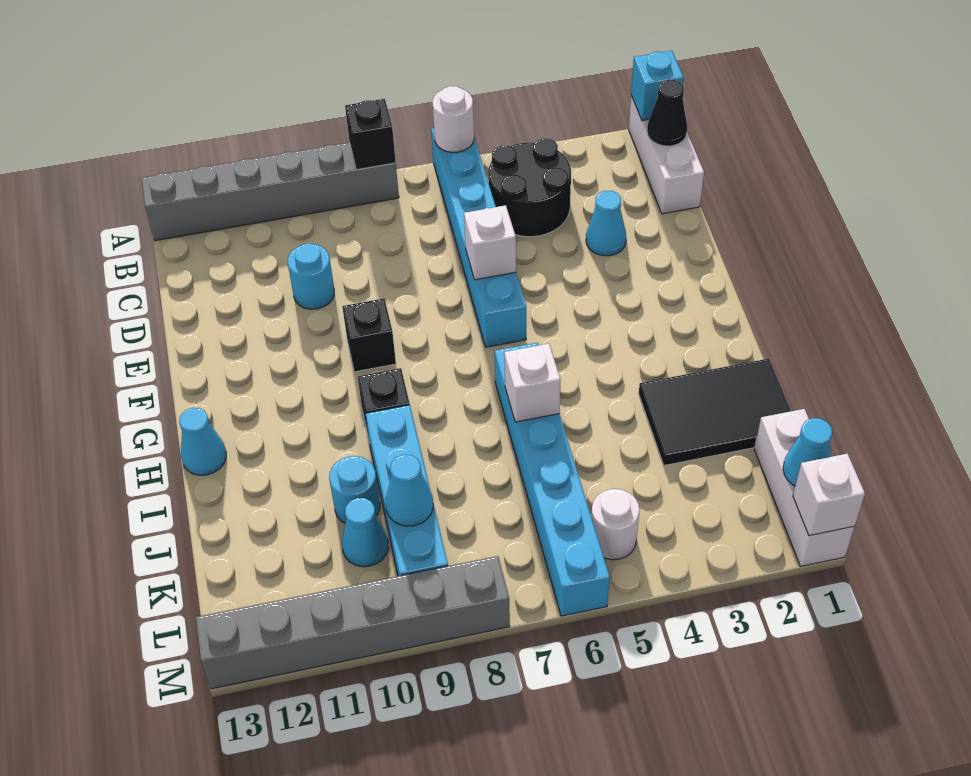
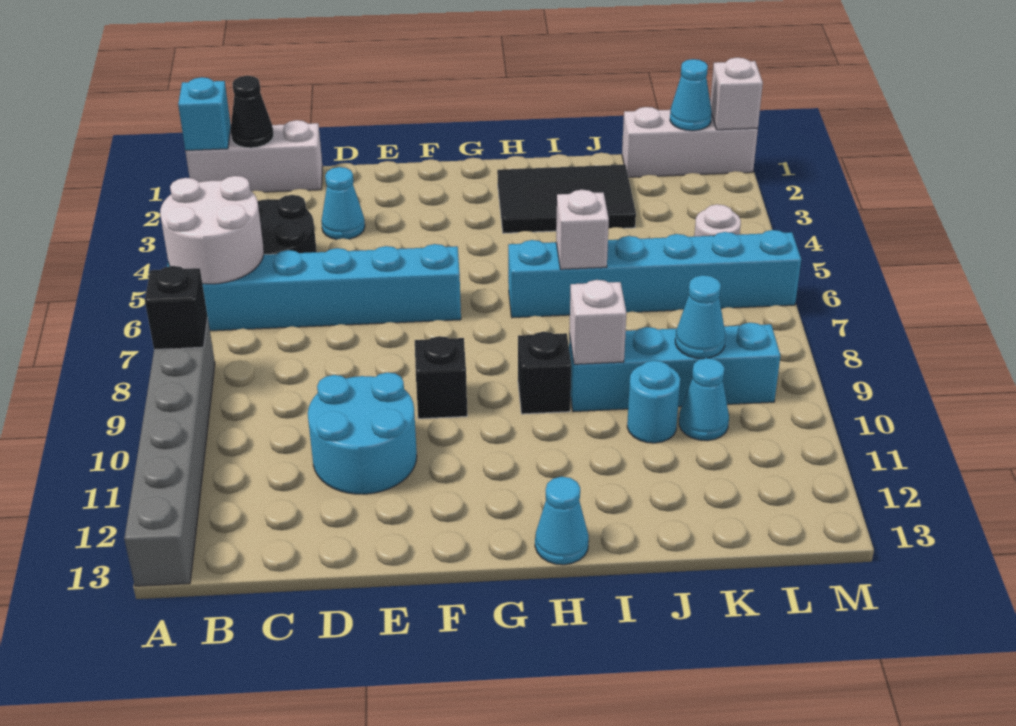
white 1x1 round brick [432,86,474,152] -> white 2x2 round brick [160,176,264,284]
cyan 1x1 round brick [288,244,334,309] -> cyan 2x2 round brick [308,372,417,494]
white 1x1 brick [464,205,516,280] -> white 1x1 brick moved to [569,280,626,364]
black 2x3 tile [639,359,791,465] -> black 2x3 tile turned to [497,165,636,233]
grey 1x6 brick [196,556,510,689] -> none

